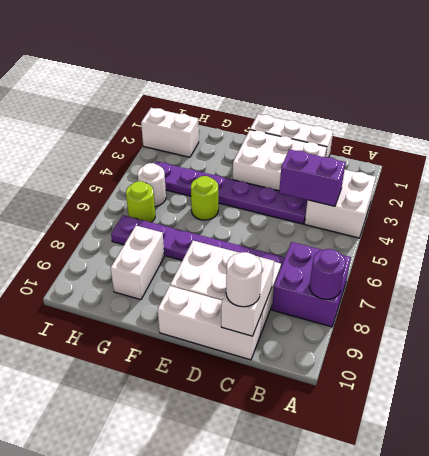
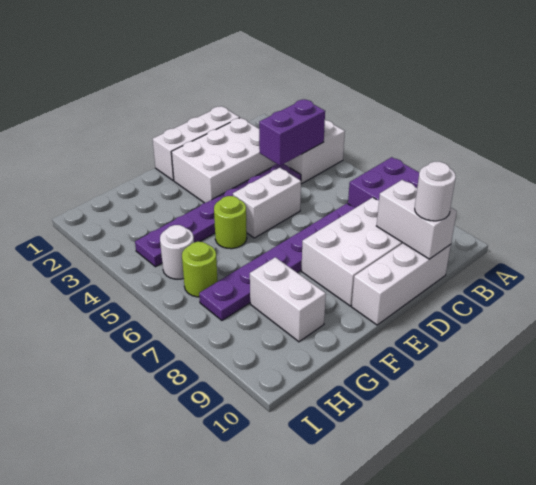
purple 1x1 round brick [309,249,346,299] -> none
white 1x2 brick [141,108,199,157] -> white 1x2 brick moved to [233,168,301,238]

